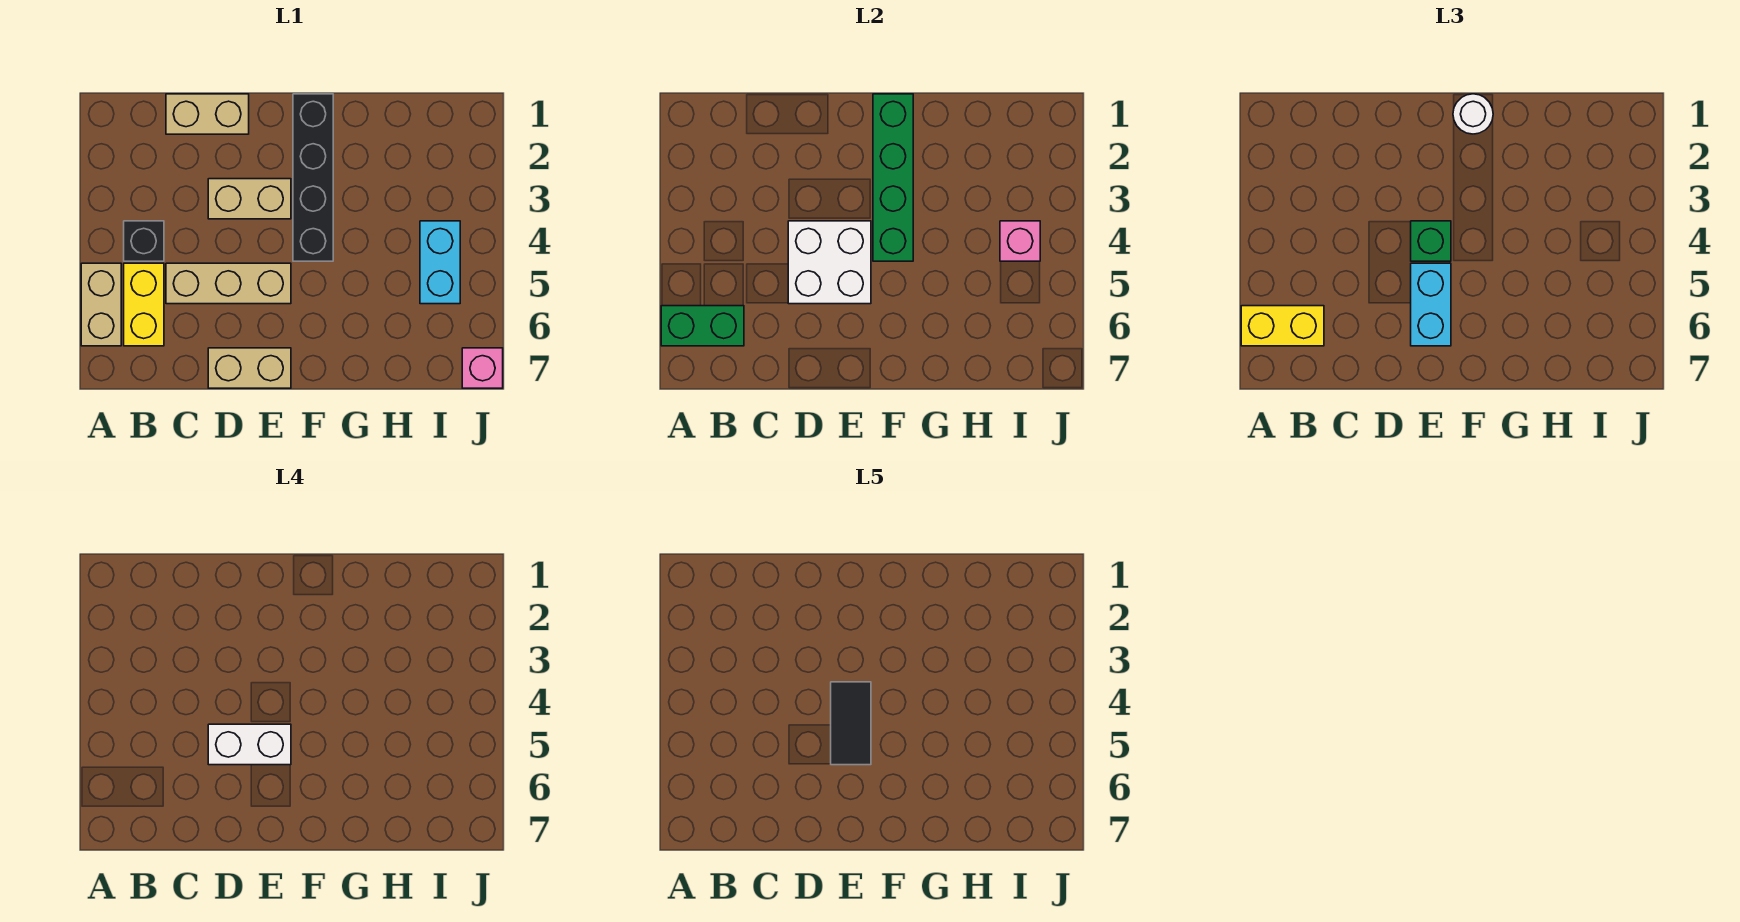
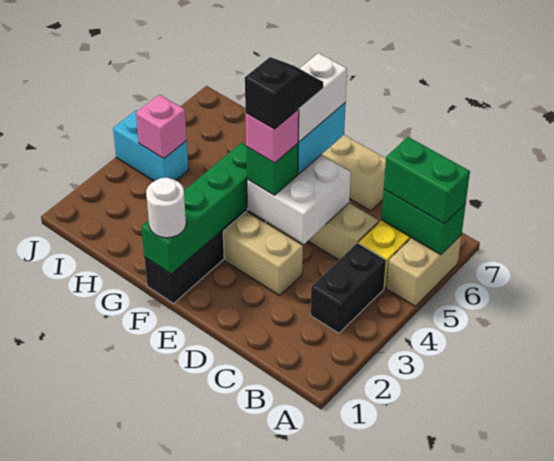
yellow 1x2 brick [1241,306,1324,346] -> green 1x2 brick [384,137,470,224]
black 1x1 brick [124,221,164,261] -> black 1x2 brick [310,243,386,333]
tan 1x2 brick [166,94,249,134] -> none
white 1x2 brick [208,724,291,765] -> white 1x2 brick turned to [298,53,347,142]
black 1x2 tile [831,682,871,765] -> black 1x2 slope [245,57,323,129]
cyan 1x2 brick [420,221,460,304] -> cyan 1x2 brick turned to [113,110,188,181]
pink 1x1 brick [462,348,503,388] -> pink 1x1 brick moved to [245,110,299,163]

